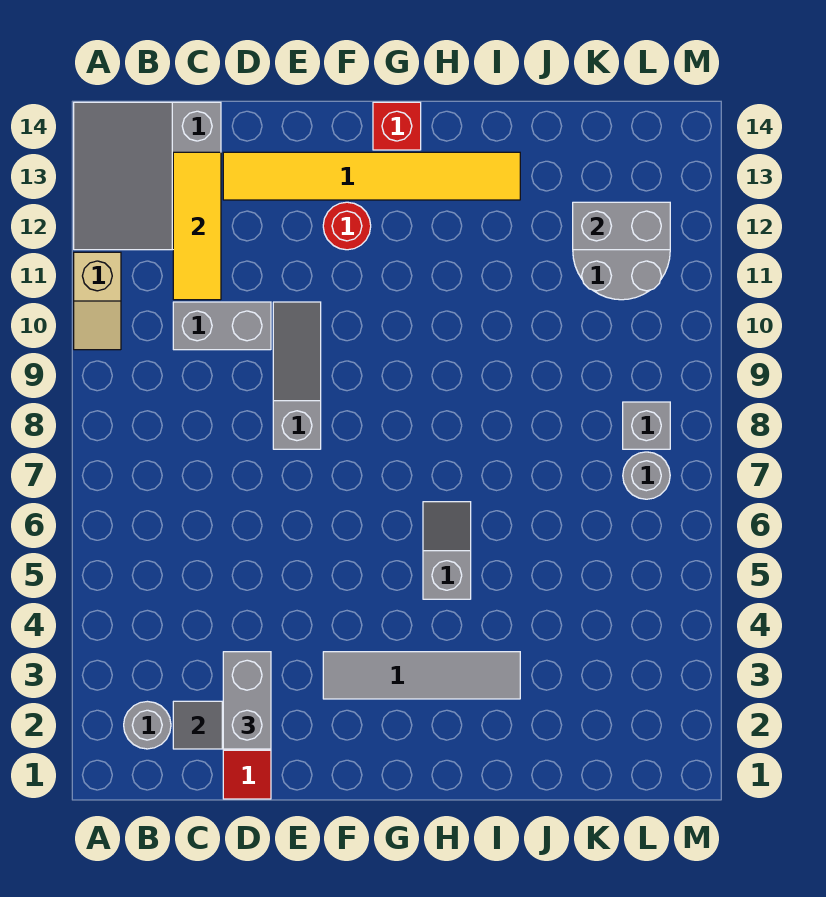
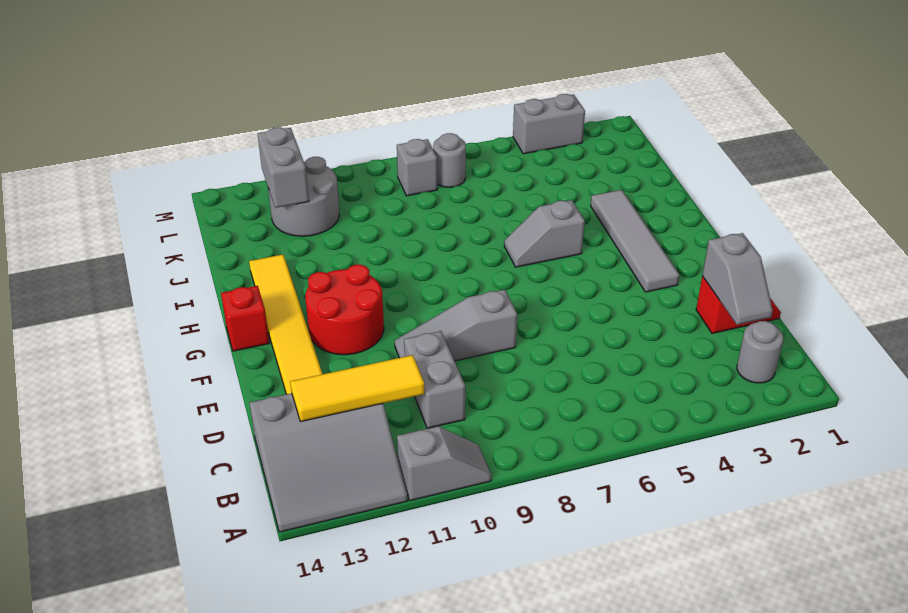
tan 1x2 slope [74,252,121,350] -> grey 1x2 slope [397,426,491,501]
grey 1x2 brick [223,652,271,749] -> grey 1x2 brick moved to [513,94,585,154]
red 1x1 round brick [323,202,371,250] -> red 2x2 round brick [305,265,384,355]

